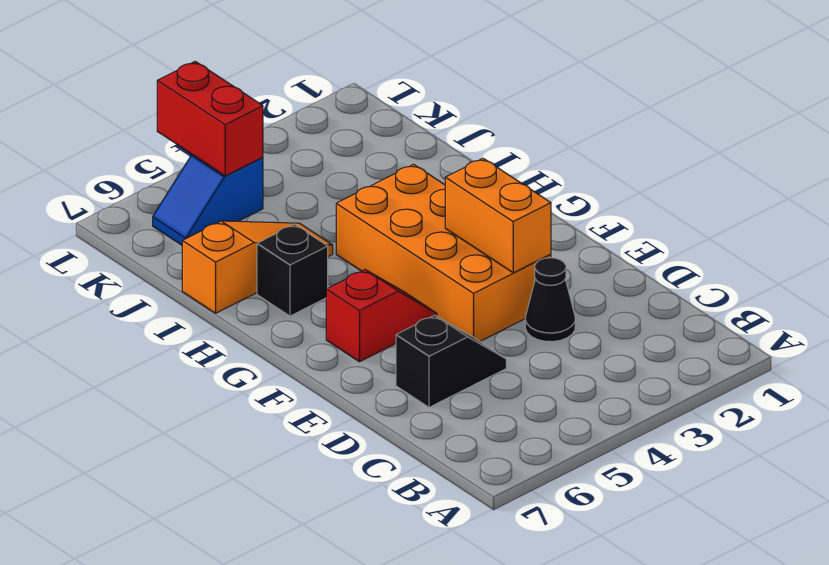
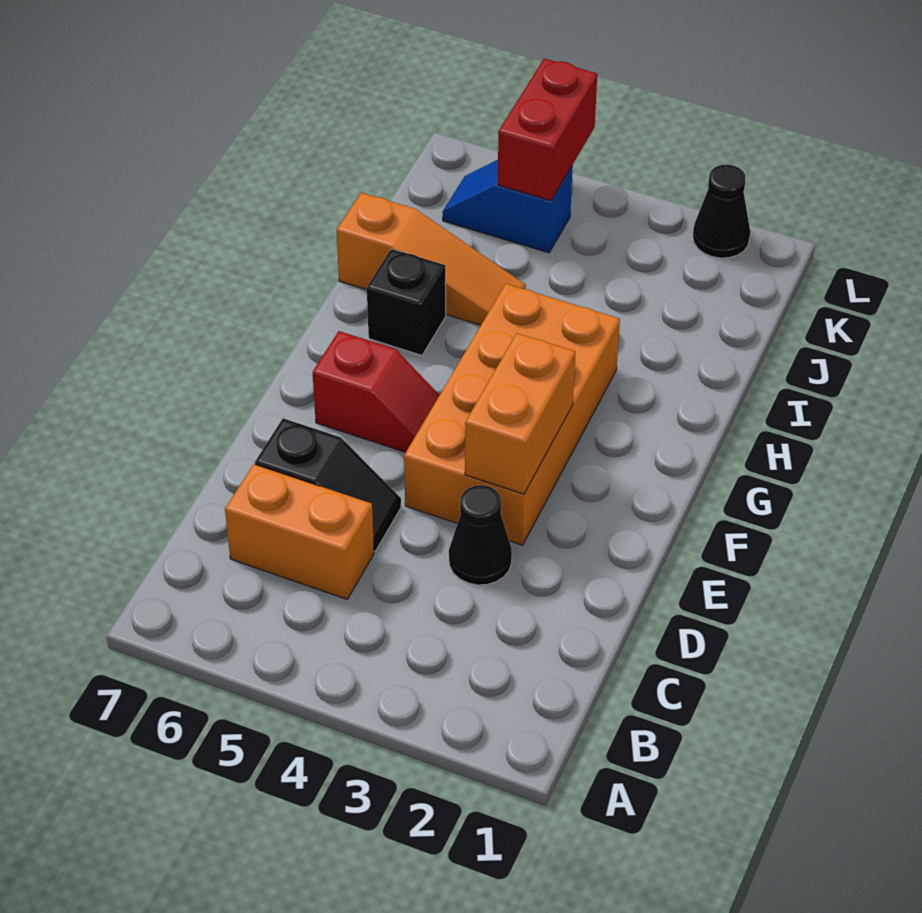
none -> orange 1x2 brick [225,464,374,599]
none -> black 1x1 cone [693,165,750,258]

